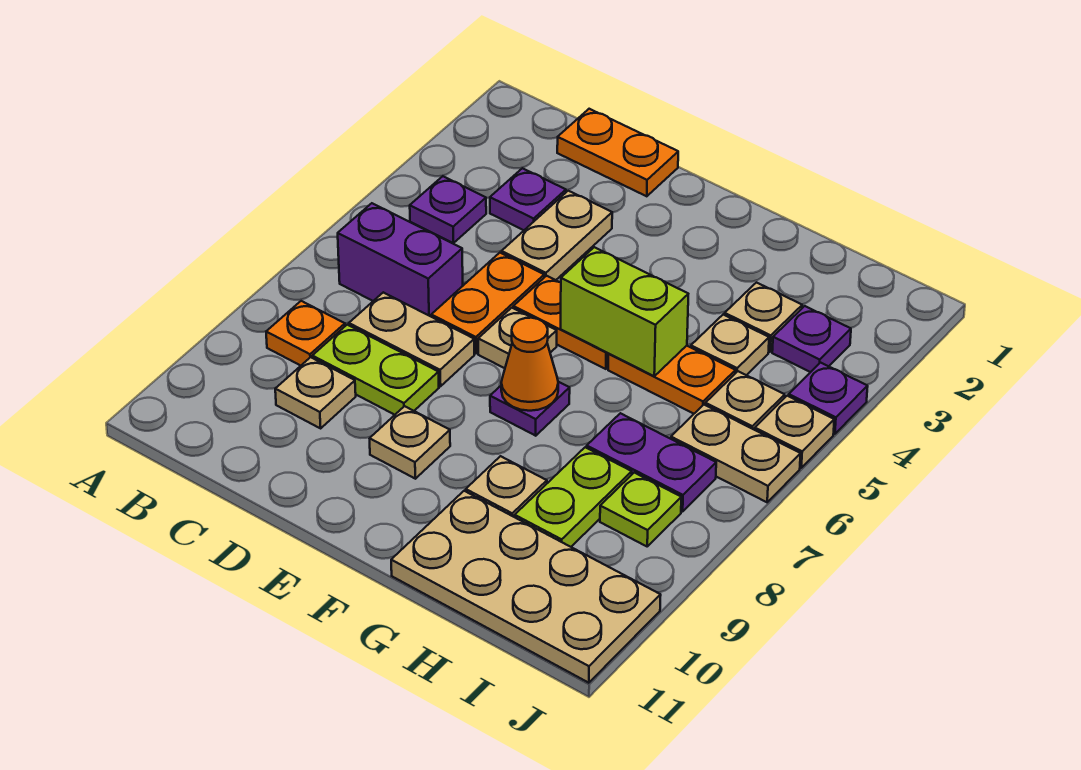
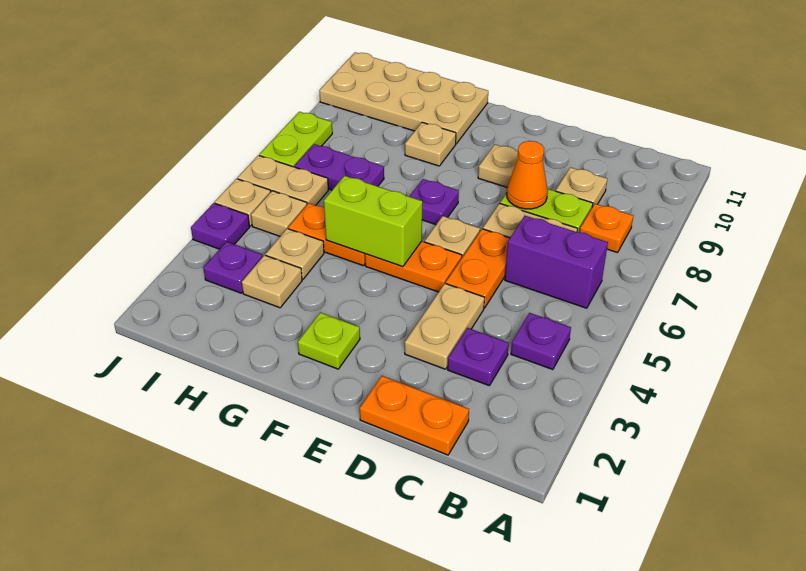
orange 1x1 cone [501,318,558,411] -> orange 1x1 cone moved to [507,141,548,209]
lime 1x2 plate [515,447,632,547] -> lime 1x2 plate moved to [259,112,332,167]
lime 1x1 plate [600,473,681,546] -> lime 1x1 plate moved to [298,313,360,369]

